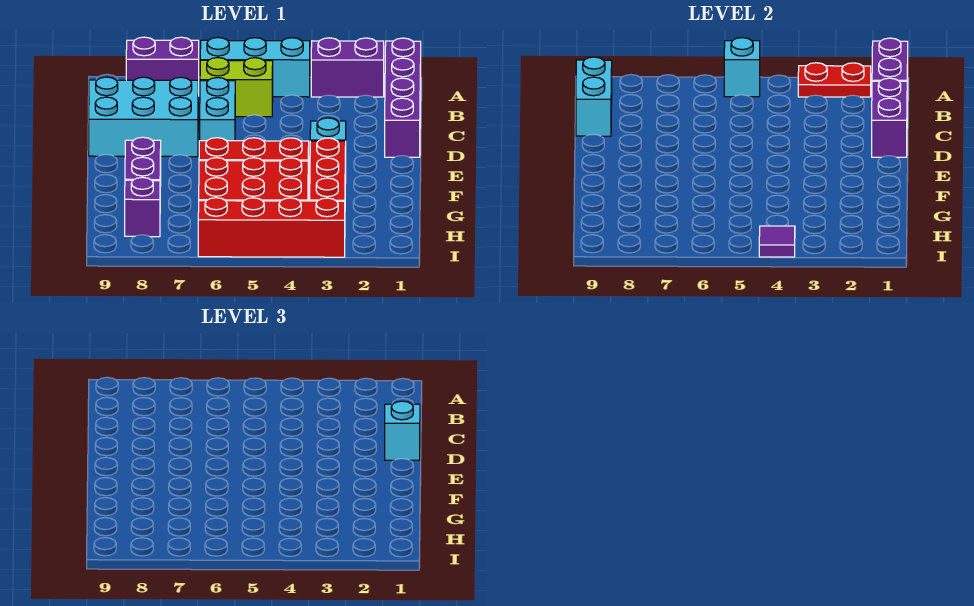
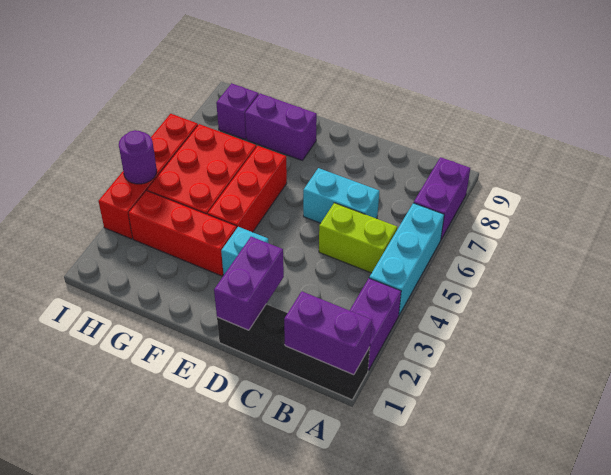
purple 1x4 brick [385,38,421,157] -> black 1x4 brick [217,304,370,400]
red 1x2 plate [798,63,871,97] -> none
cyan 1x1 brick [724,38,760,97] -> none
lime 1x2 brick [200,58,273,117] -> lime 1x2 brick turned to [319,203,397,273]
cyan 1x2 brick [576,57,612,136] -> none
purple 1x2 brick [872,78,907,157] -> purple 1x2 brick turned to [214,237,284,330]
cyan 2x3 brick [89,77,198,157] -> none
cyan 1x1 brick [385,401,420,460] -> none
purple 1x1 tile [759,226,795,257] -> purple 1x1 round brick [119,130,157,184]

